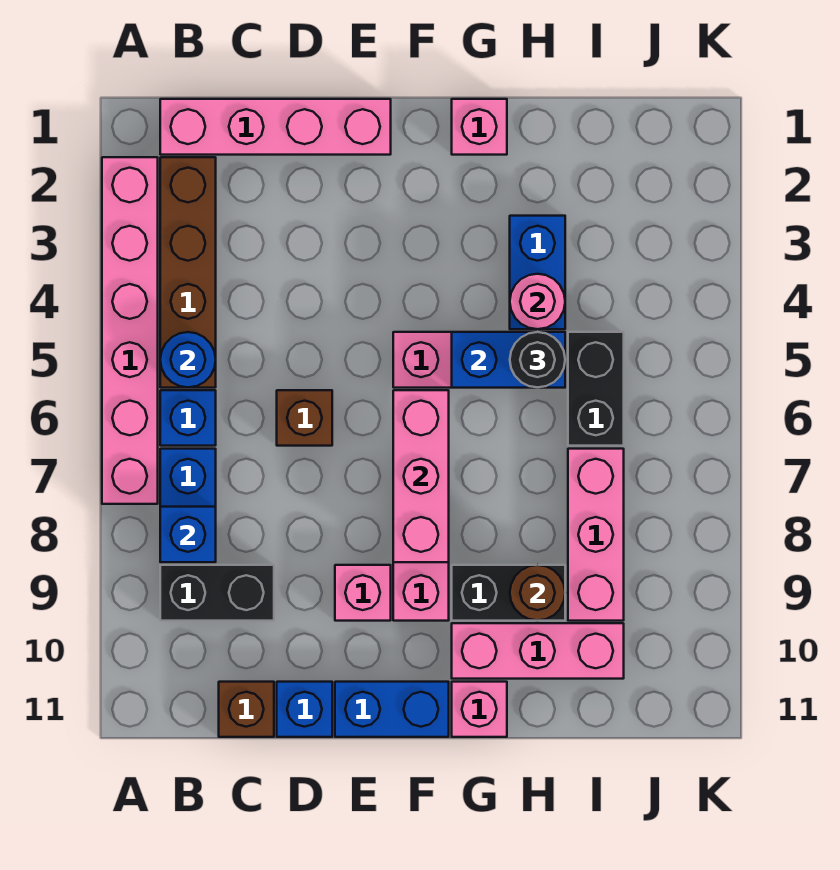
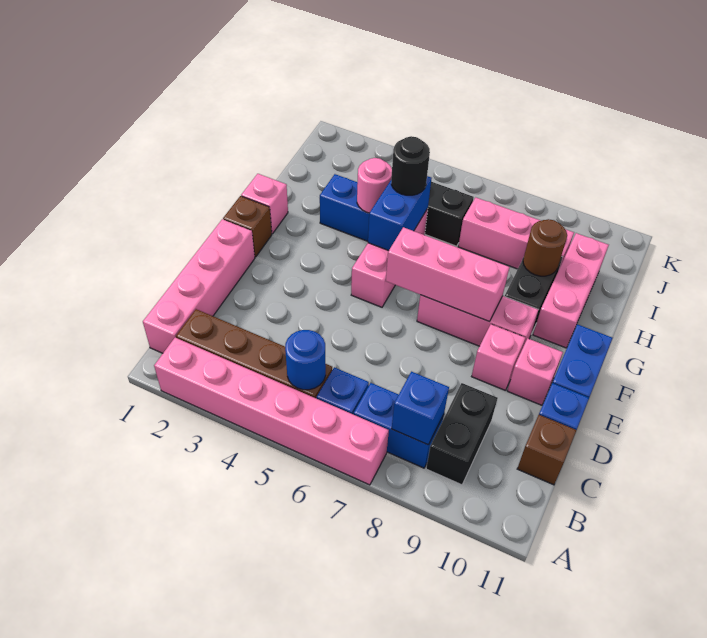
brown 1x1 brick [277,390,332,446] -> brown 1x1 brick moved to [223,196,272,257]
pink 1x1 brick [452,682,507,737] -> pink 1x1 brick moved to [507,338,563,405]

